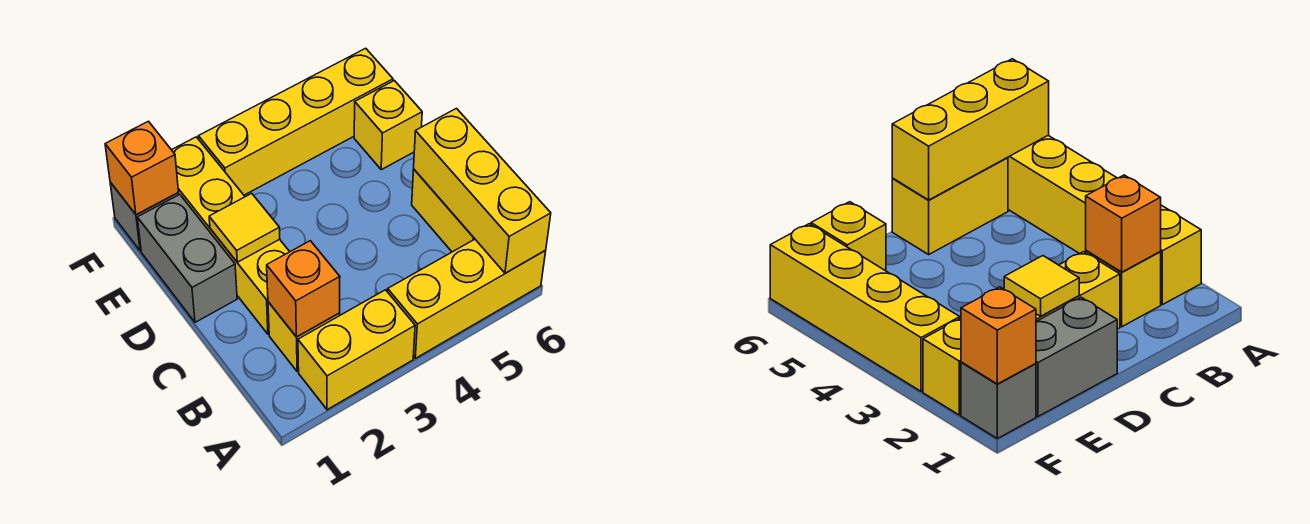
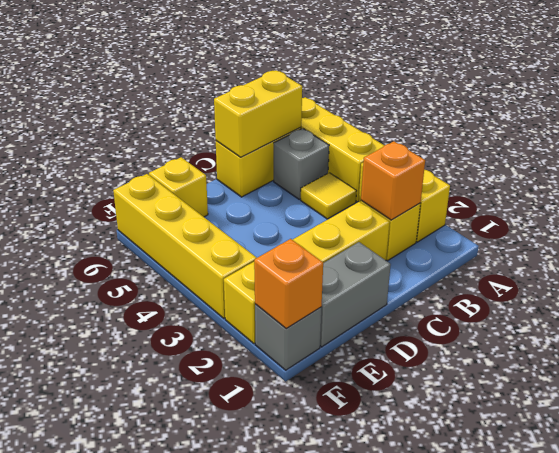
yellow 1x3 brick [414,108,551,273] -> yellow 1x2 brick [214,70,302,157]
none -> grey 1x1 brick [274,128,329,199]
yellow 1x1 tile [209,193,280,262] -> yellow 1x1 tile moved to [301,173,356,219]

